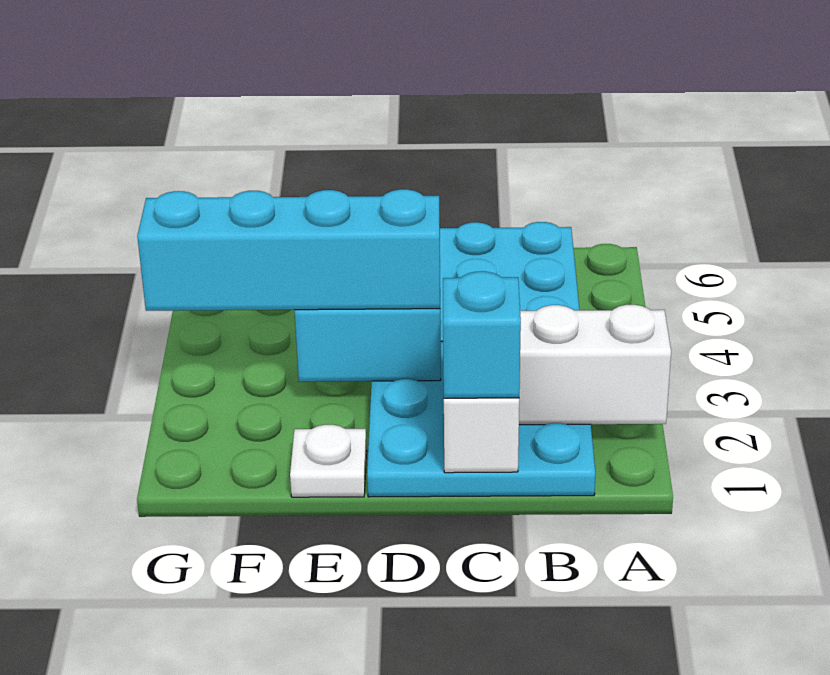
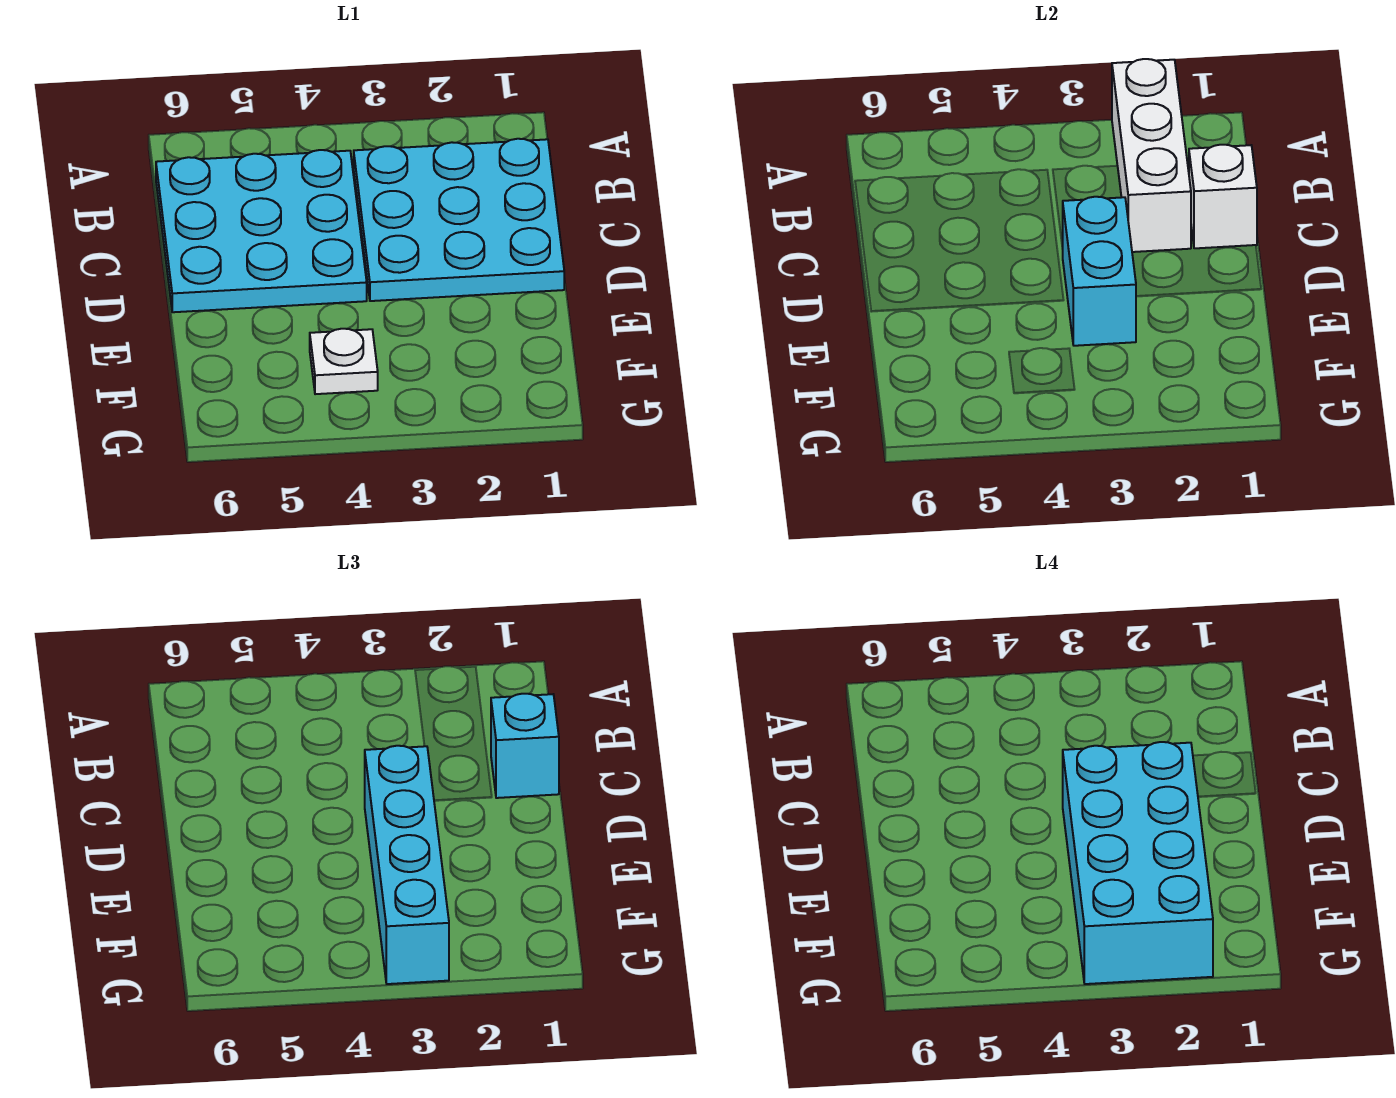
none -> cyan 2x4 brick [1063,742,1213,984]
white 1x1 plate [290,425,367,497] -> white 1x1 plate moved to [310,329,378,394]

